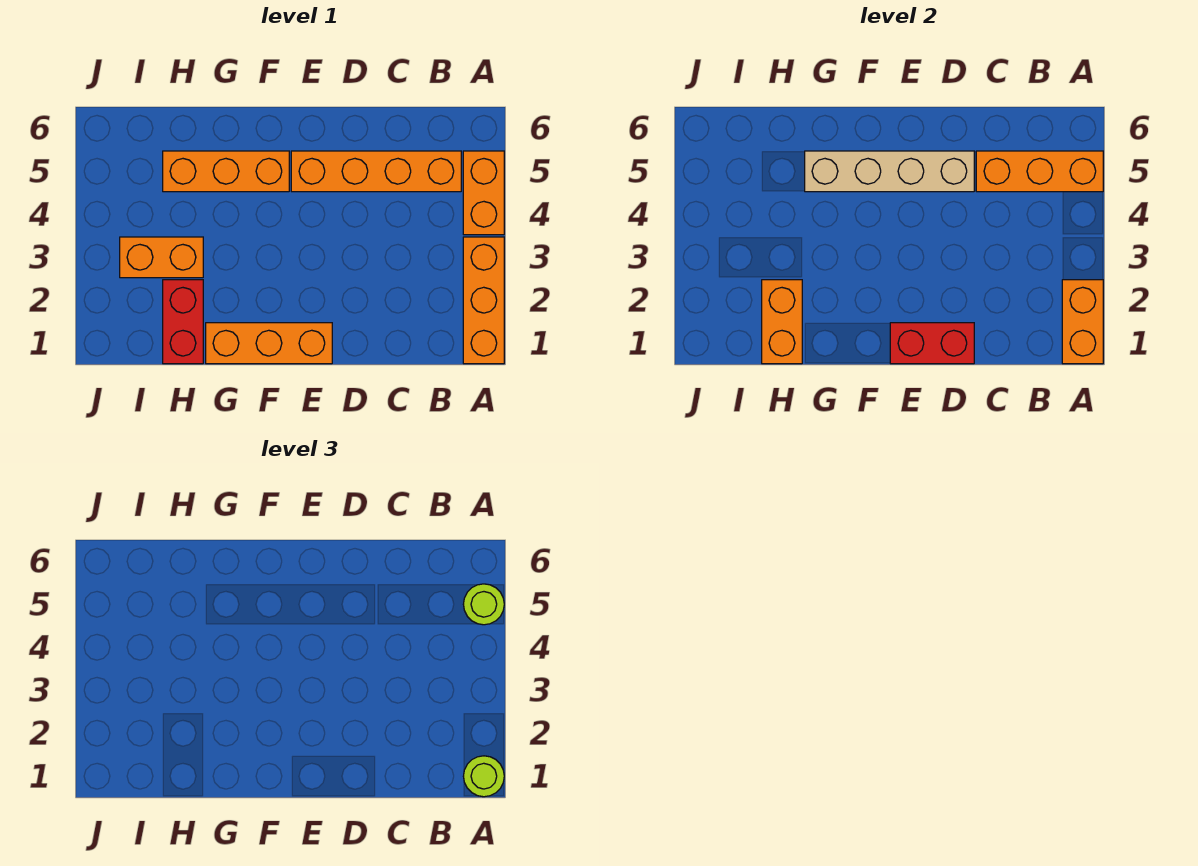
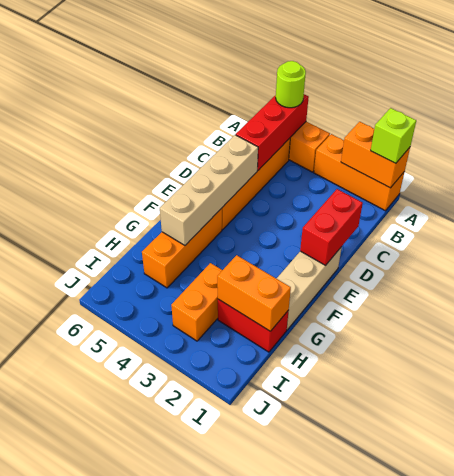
lime 1x1 round brick [463,756,504,797] -> lime 1x1 brick [371,108,416,163]
orange 1x3 brick [976,151,1103,192] -> red 1x3 brick [236,94,309,170]
orange 1x3 brick [206,323,332,364] -> tan 1x3 brick [277,247,342,330]

